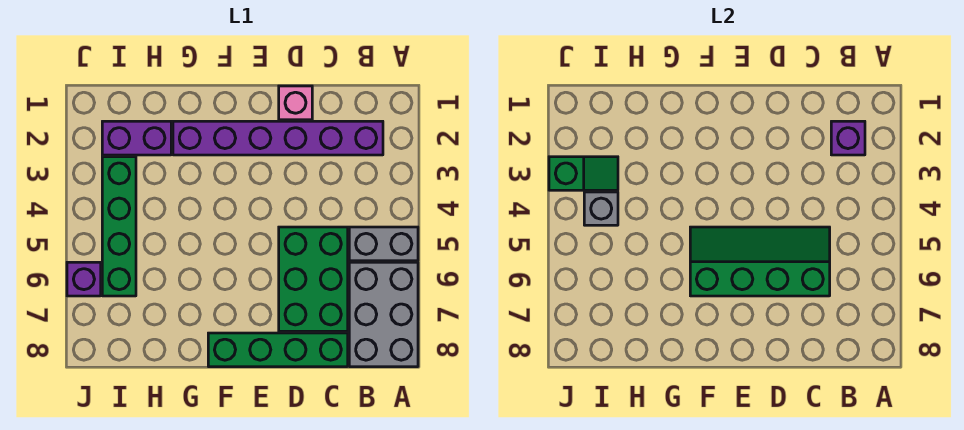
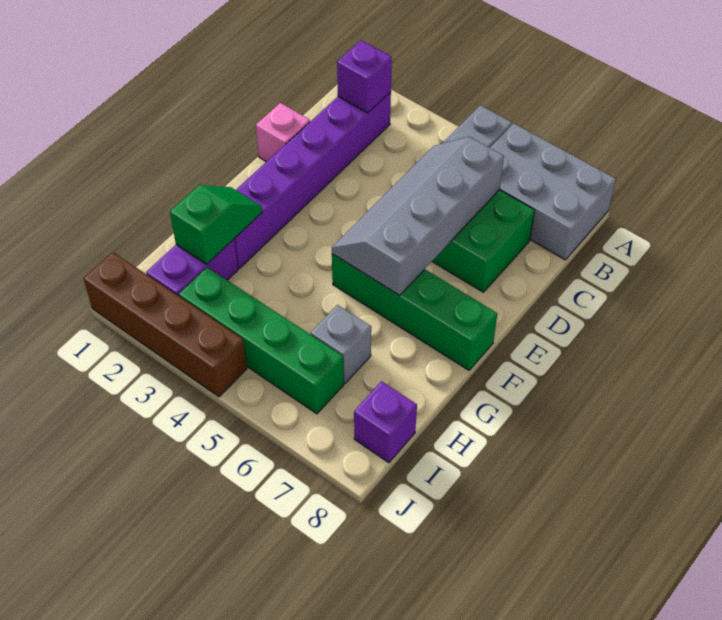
green 2x4 slope [690,227,830,296] -> grey 2x4 slope [332,137,504,295]
green 1x4 brick [208,333,348,367] -> green 1x4 brick turned to [332,254,497,370]
green 1x2 slope [549,157,618,190] -> green 1x2 slope moved to [170,185,262,264]
grey 1x1 brick [584,192,618,225] -> grey 1x1 brick moved to [311,305,371,384]
none -> brown 1x4 brick [84,252,247,397]
purple 1x1 brick [67,262,101,296] -> purple 1x1 brick moved to [354,381,417,463]

